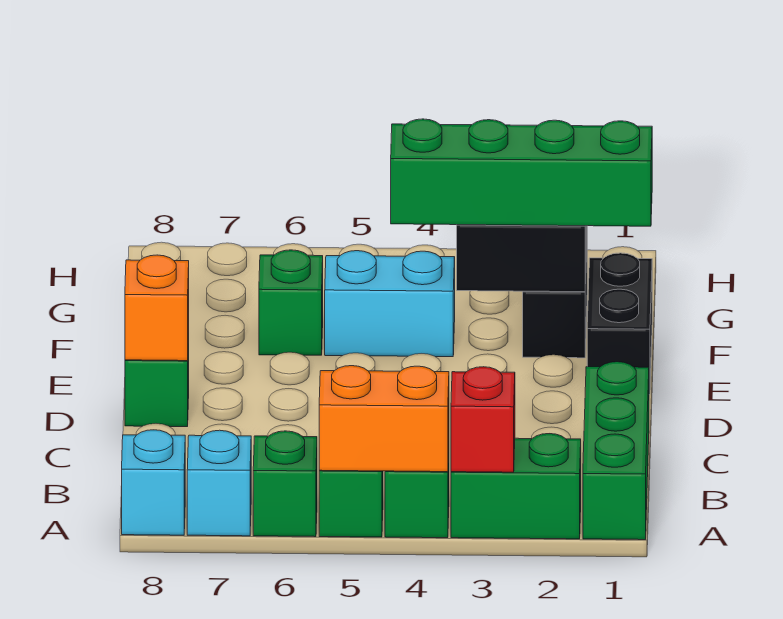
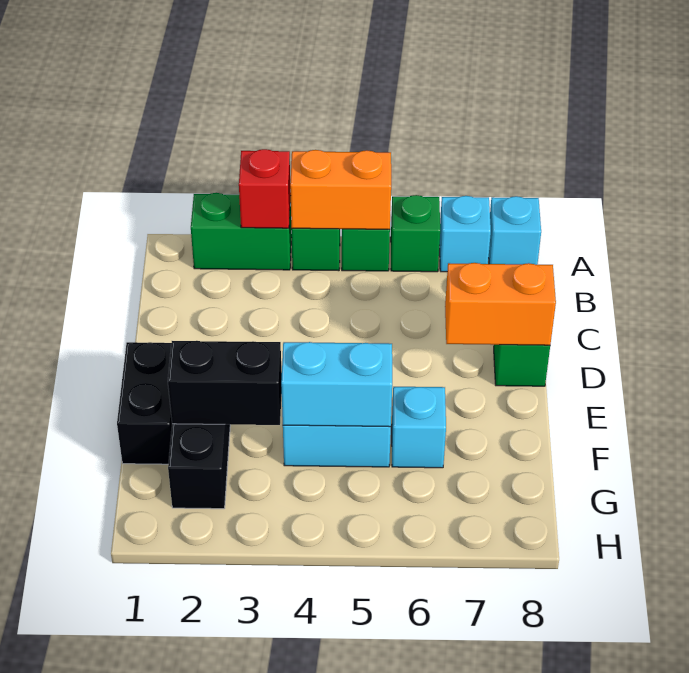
green 1x3 brick [583,362,649,540] -> none
orange 1x1 brick [125,255,189,361] -> orange 1x2 brick [445,263,556,345]
green 1x4 brick [391,119,652,226] -> none
none -> cyan 1x2 brick [281,342,392,427]
green 1x1 brick [259,250,323,355] -> cyan 1x1 brick [392,387,446,468]

